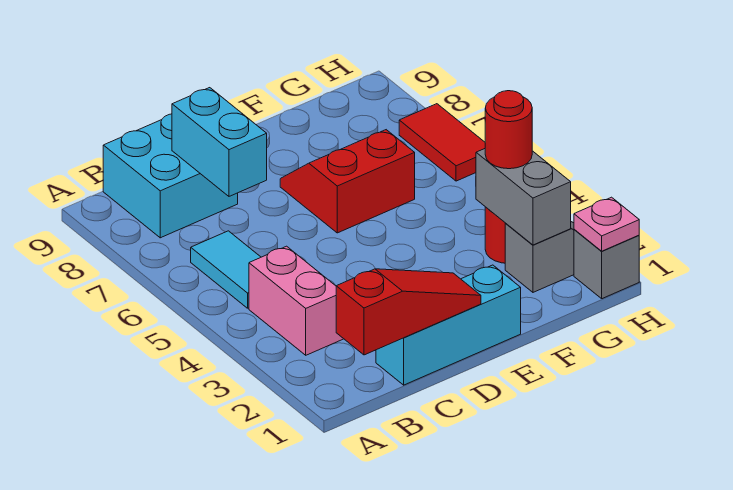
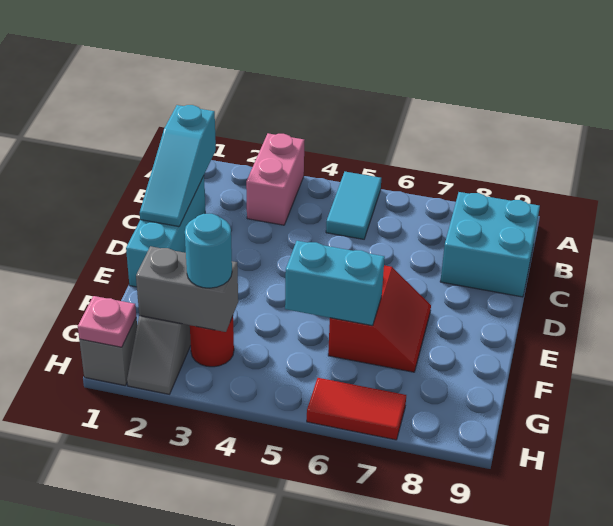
red 1x3 slope [336,269,481,355] -> cyan 1x3 slope [140,105,216,227]
pink 1x2 brick [249,246,343,355] -> pink 1x2 brick turned to [246,133,304,225]
cyan 1x2 tile [191,231,261,308] -> cyan 1x2 tile turned to [326,172,381,239]
cyan 1x2 brick [172,88,267,196] -> cyan 1x2 brick moved to [285,241,385,326]
red 1x1 round brick [485,91,532,169] -> cyan 1x1 round brick [185,214,232,288]

